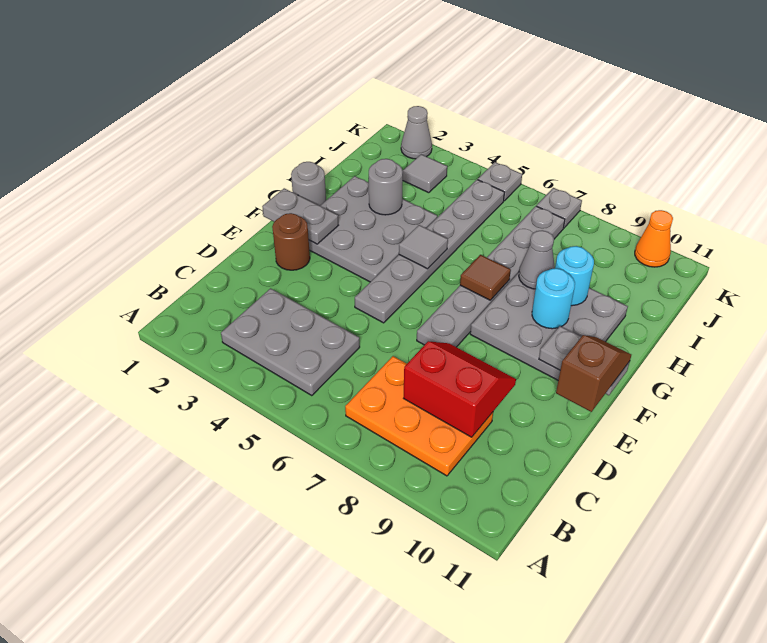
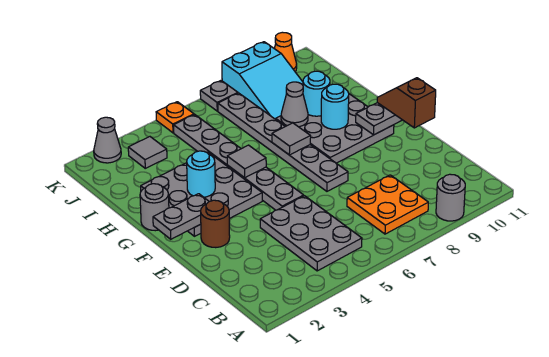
grey 2x3 plate [221,288,360,396] -> grey 2x3 plate turned to [260,196,362,271]
orange 2x3 plate [345,356,493,476] -> orange 2x2 plate [347,175,428,234]
red 2x2 slope [404,341,516,437] -> none
none -> cyan 1x1 round brick [187,151,215,197]
brown 1x1 tile [460,255,511,300] -> grey 1x1 tile [272,123,311,155]
grey 1x1 round brick [368,159,403,215] -> grey 1x1 round brick moved to [436,174,465,221]
none -> cyan 2x3 slope [222,42,303,119]
grey 1x1 plate [478,162,522,201] -> orange 1x1 plate [156,102,194,133]

